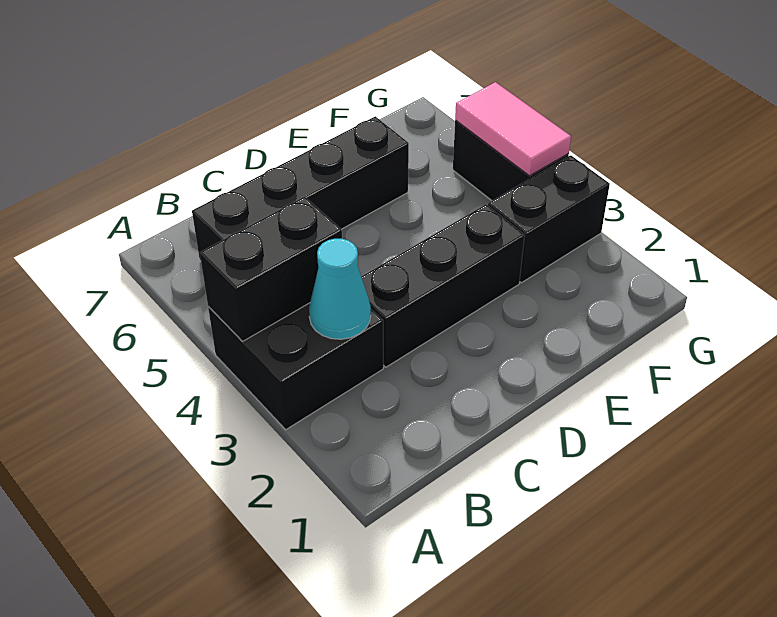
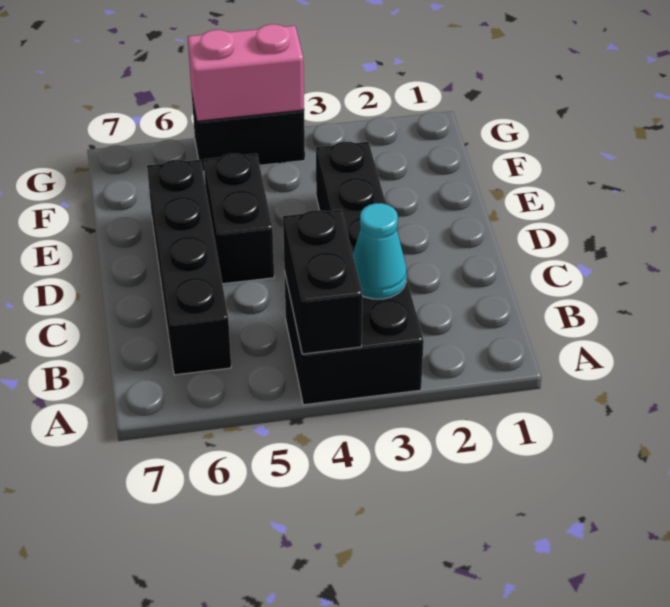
black 1x2 brick [488,155,610,283] -> black 1x2 brick moved to [204,154,274,284]
pink 1x2 tile [455,82,571,176] -> pink 1x2 brick [188,24,304,121]

